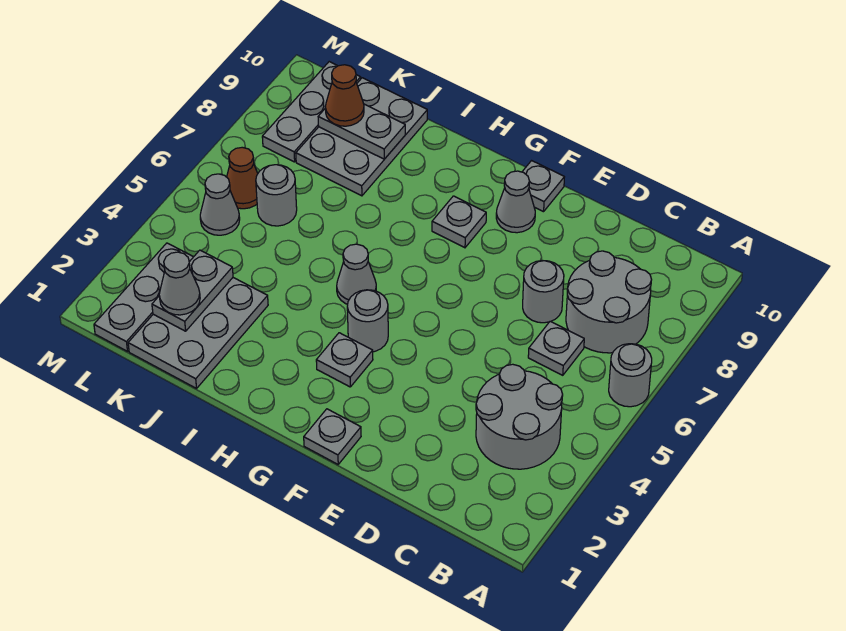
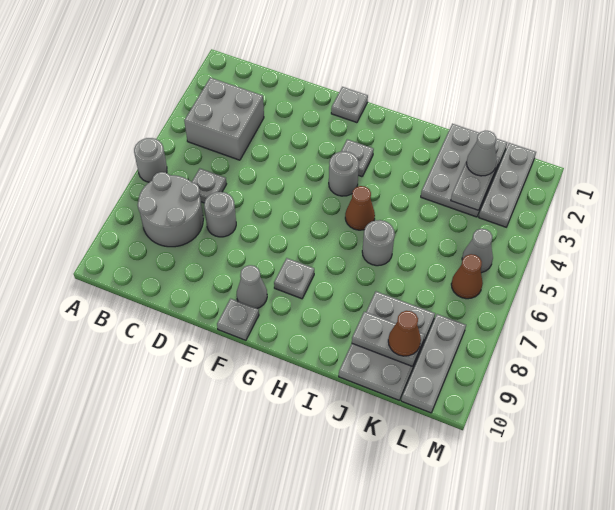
grey 2x2 round brick [476,364,563,469] -> grey 2x2 brick [184,78,264,160]
grey 1x1 cone [337,244,376,304] -> brown 1x1 cone [345,186,375,230]
grey 1x1 round brick [256,165,297,226] -> grey 1x1 round brick moved to [362,220,395,266]

